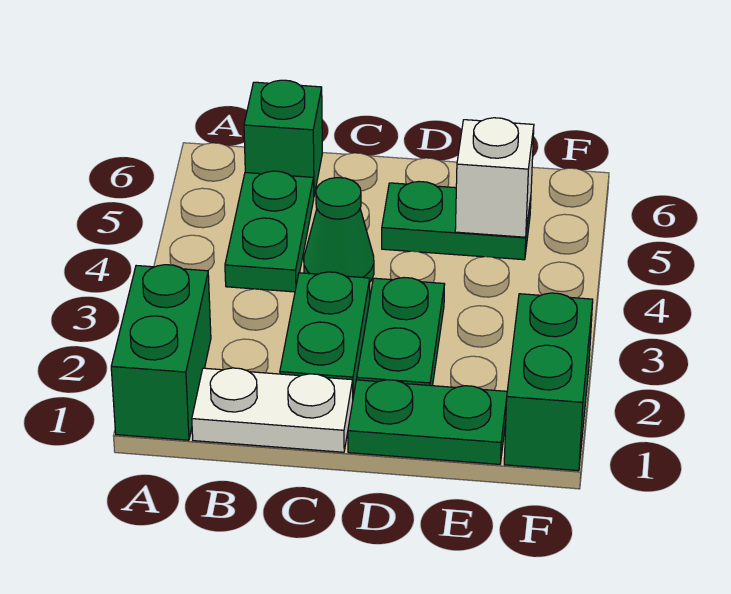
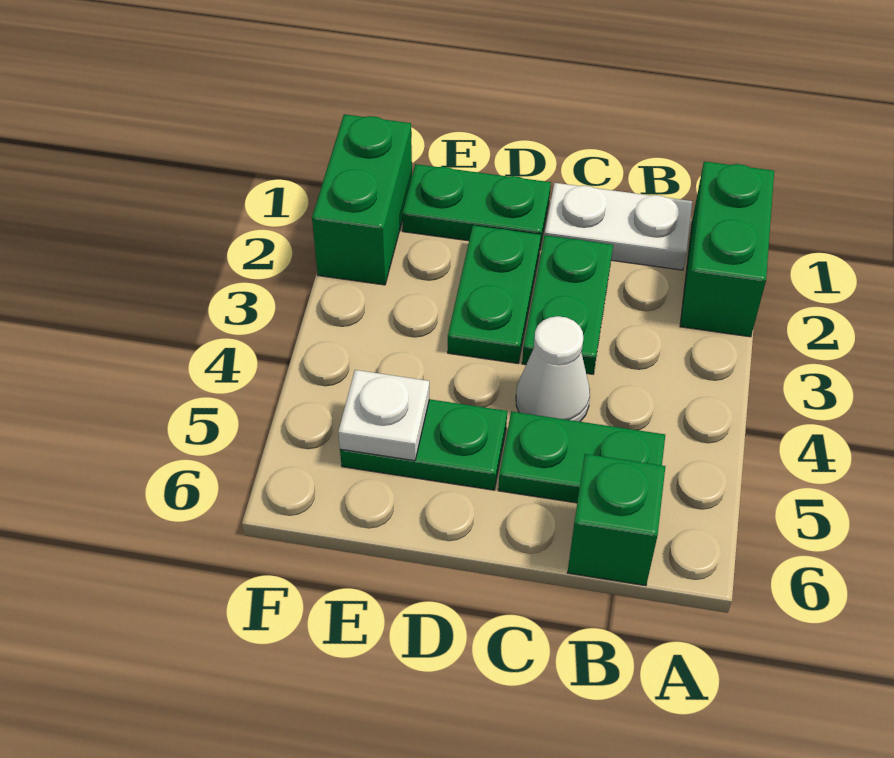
green 1x2 plate [225,171,314,292] -> green 1x2 plate turned to [498,411,665,503]
green 1x1 cone [304,178,374,282] -> white 1x1 cone [516,316,590,422]
white 1x1 brick [455,118,534,237] -> white 1x1 plate [338,370,429,461]

